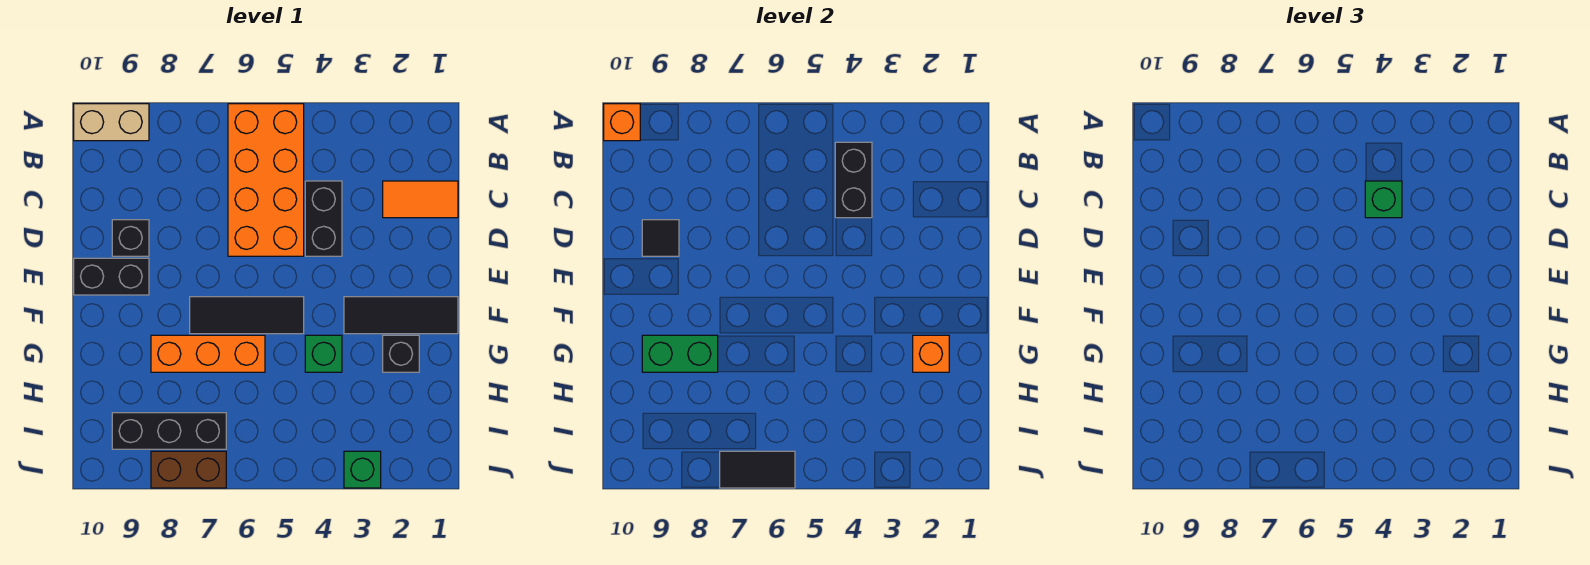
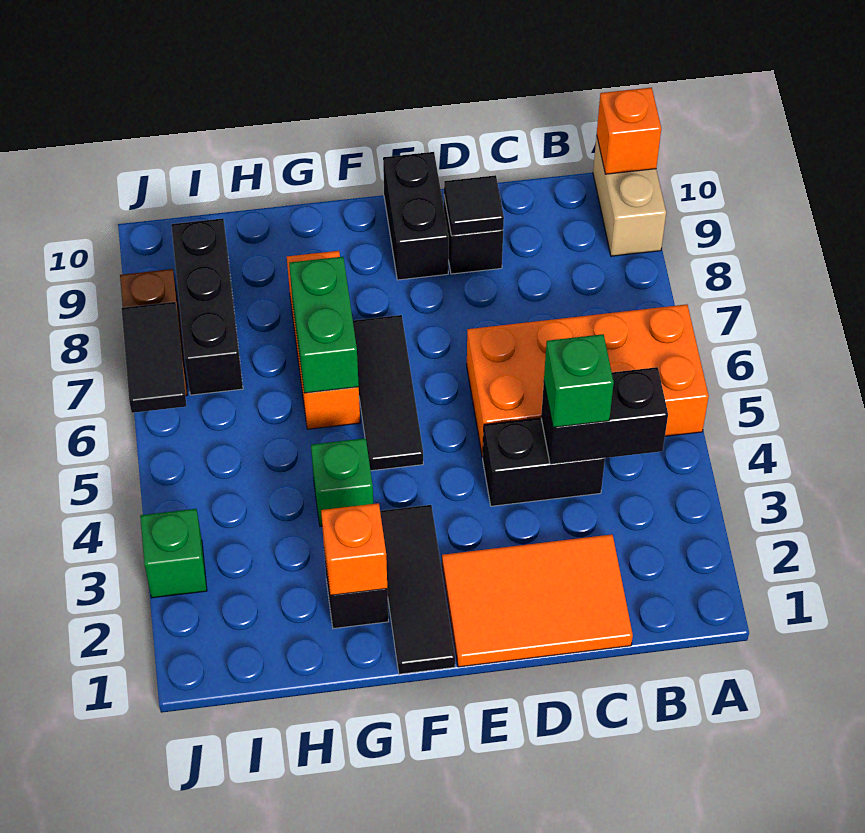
orange 1x2 tile [383,181,458,218] -> orange 2x3 tile [442,534,633,667]
green 1x2 brick [642,335,718,372] -> green 1x2 brick moved to [289,257,359,393]

